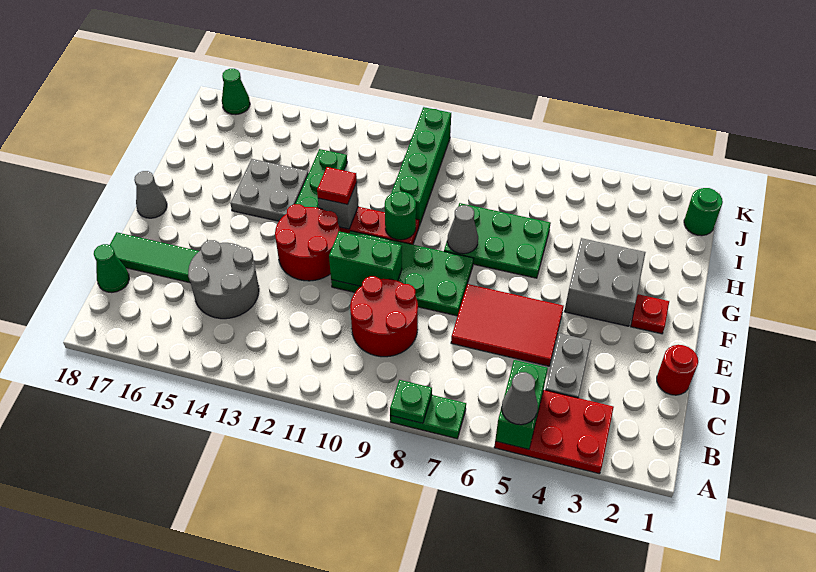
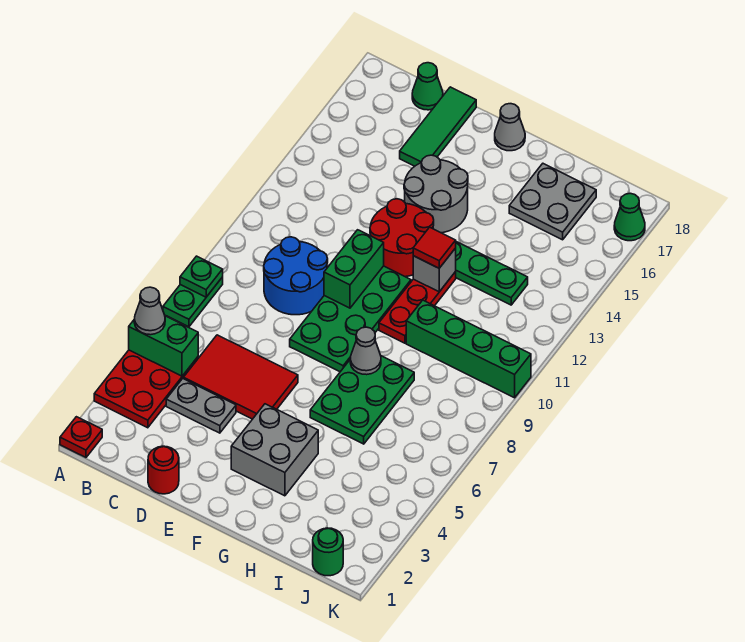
red 2x2 round brick [350,276,418,357] -> blue 2x2 round brick [264,237,328,315]
grey 2x2 round brick [188,240,259,319] -> grey 2x2 round brick moved to [404,155,468,233]
red 2x3 tile [451,284,564,366] -> red 2x3 tile turned to [183,335,298,419]
red 1x1 plate [631,294,669,334] -> red 1x1 plate moved to [60,417,102,457]
green 1x1 round brick [385,192,416,240] -> none
grey 2x2 plate [230,159,309,221] -> grey 2x2 plate moved to [509,164,596,240]

